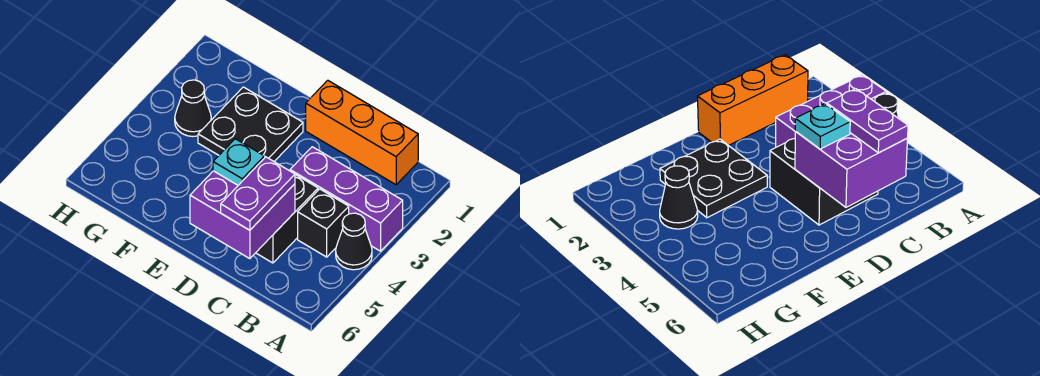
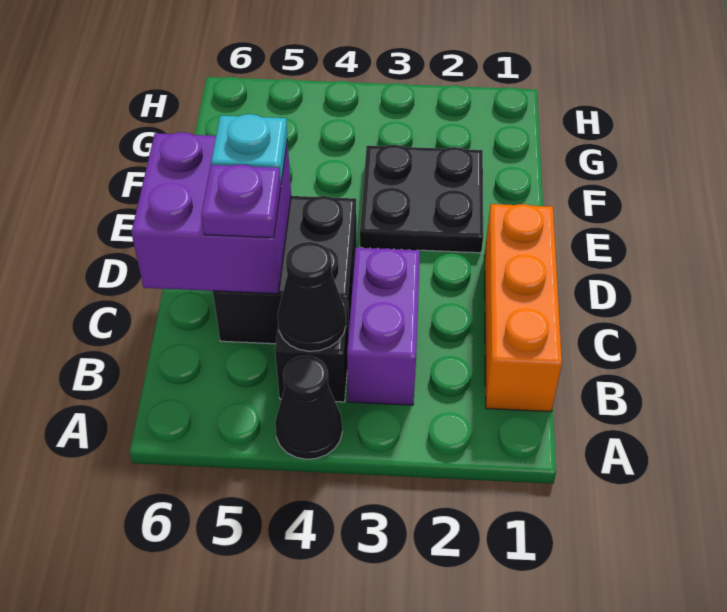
purple 1x3 brick [290,147,403,251] -> purple 1x2 brick [347,248,420,405]
purple 1x2 plate [221,157,295,230] -> purple 1x1 plate [201,164,281,238]
black 1x1 cone [175,80,211,136] -> black 1x1 cone moved to [278,242,346,351]

